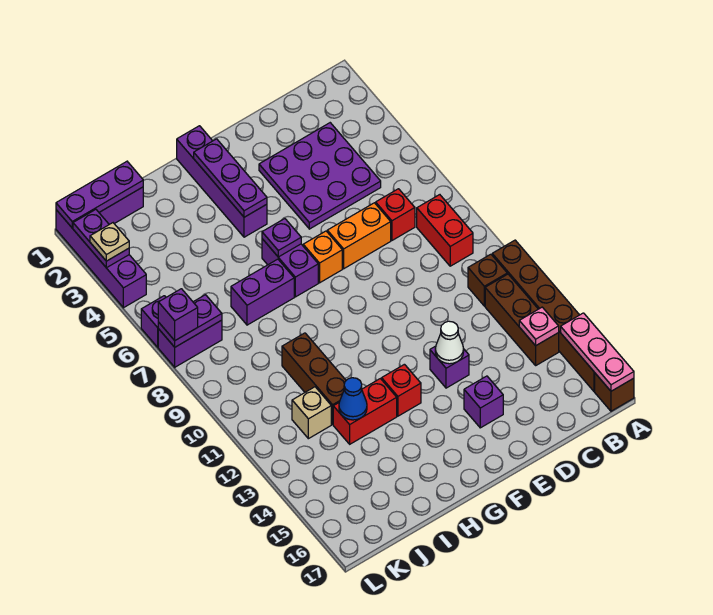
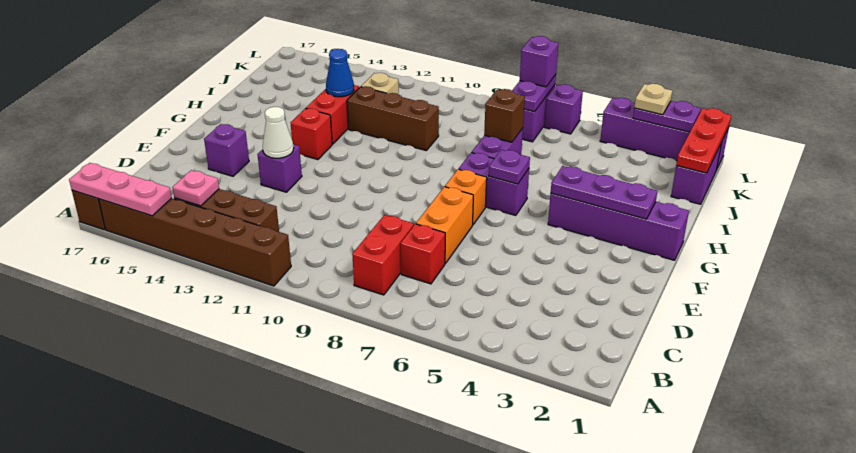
red 1x2 brick [417,195,473,266] -> red 1x2 brick turned to [352,215,414,295]
brown 1x1 brick [468,254,507,306] -> brown 1x1 brick moved to [484,89,525,142]
purple 3x3 plate [259,123,381,229] -> none
purple 1x3 plate [56,161,143,228] -> red 1x3 plate [676,108,731,173]

